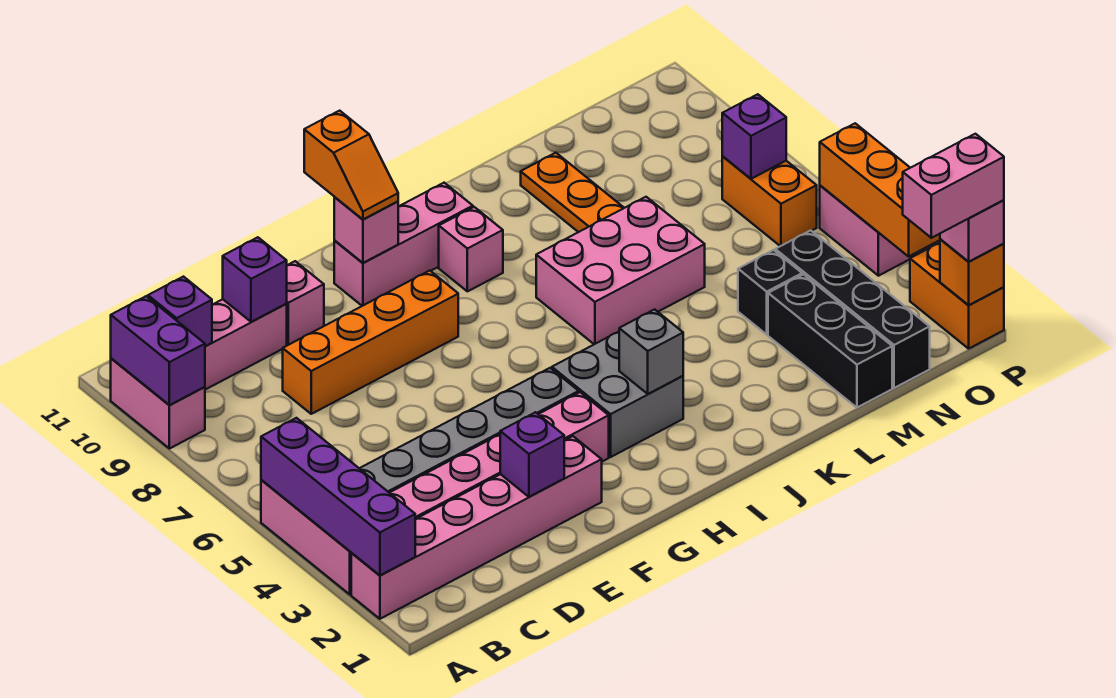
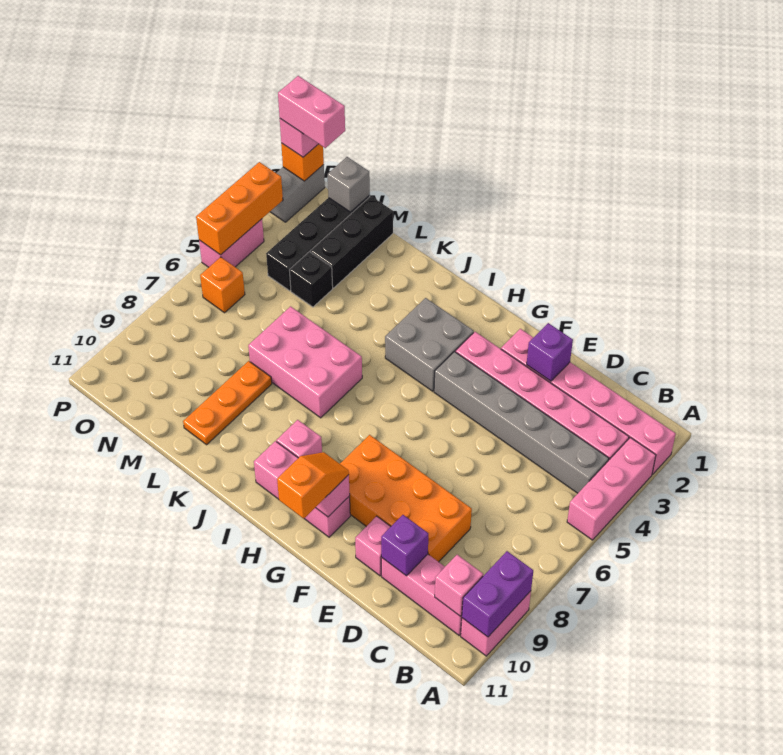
purple 1x4 brick [261,418,415,575] -> none
purple 1x1 brick [148,277,212,346] -> pink 1x1 brick [435,555,483,616]
orange 1x4 brick [283,271,458,414] -> orange 2x4 brick [340,435,472,562]
grey 1x1 brick [619,309,683,394] -> grey 1x1 brick moved to [328,157,370,212]
orange 1x2 brick [722,157,817,246] -> orange 1x1 brick [200,257,245,313]
purple 1x1 brick [722,94,786,179] -> none
orange 1x2 brick [910,243,1004,349] -> grey 1x2 brick [270,165,325,222]

